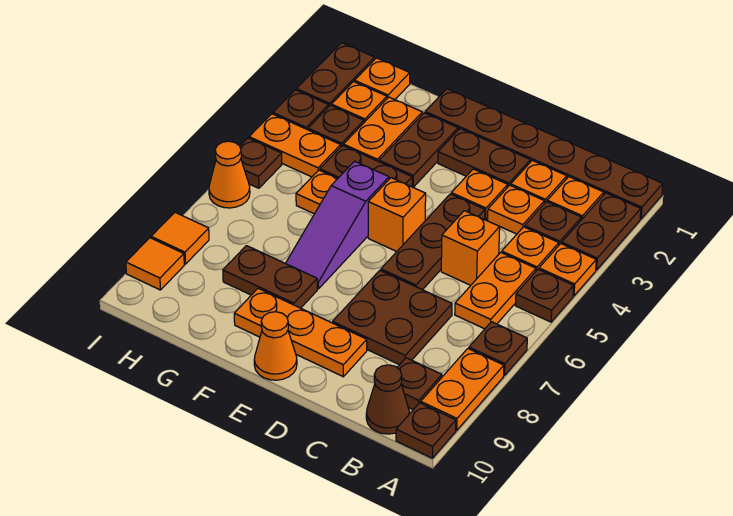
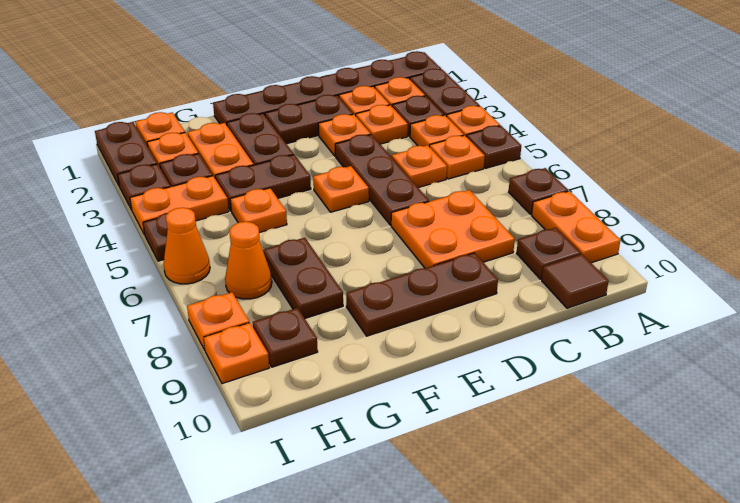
brown 1x1 plate [396,403,456,458] -> brown 1x1 plate moved to [253,308,318,367]
orange 1x2 plate [455,252,536,329] -> orange 1x1 plate [430,135,485,179]
brown 1x1 cone [366,365,409,434] -> brown 1x1 tile [542,254,609,308]
orange 1x1 brick [441,211,500,285] -> orange 1x1 plate [392,145,447,188]
brown 2x2 plate [333,271,452,365] -> orange 2x2 plate [391,190,515,268]
orange 1x3 plate [234,288,367,377] -> brown 1x3 plate [346,253,498,336]
orange 1x1 brick [368,178,426,251] -> orange 1x1 plate [313,166,369,212]
orange 1x1 cone [254,312,297,380] -> orange 1x1 cone moved to [225,222,272,299]
purple 1x3 slope [286,161,389,289] -> none
brown 1x2 plate [223,246,317,308] -> brown 1x2 plate turned to [263,238,343,318]
orange 1x1 tile [151,213,209,264] -> orange 1x1 plate [187,292,249,350]
orange 1x1 tile [126,238,184,290] -> orange 1x1 plate [203,323,269,384]

